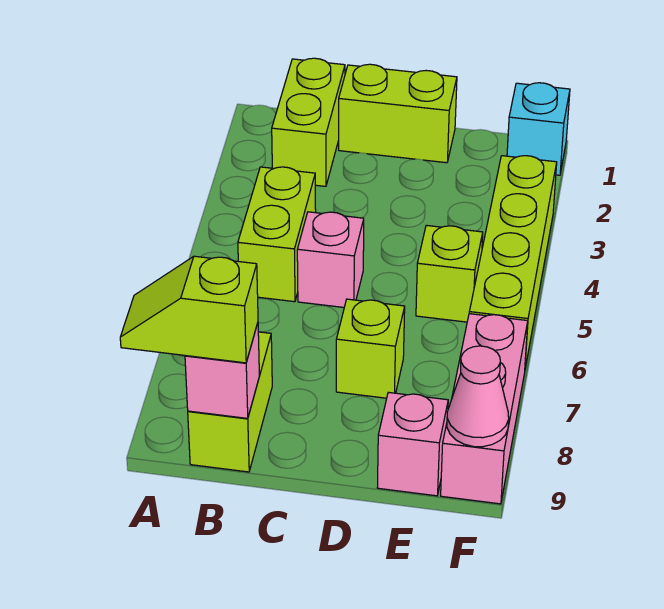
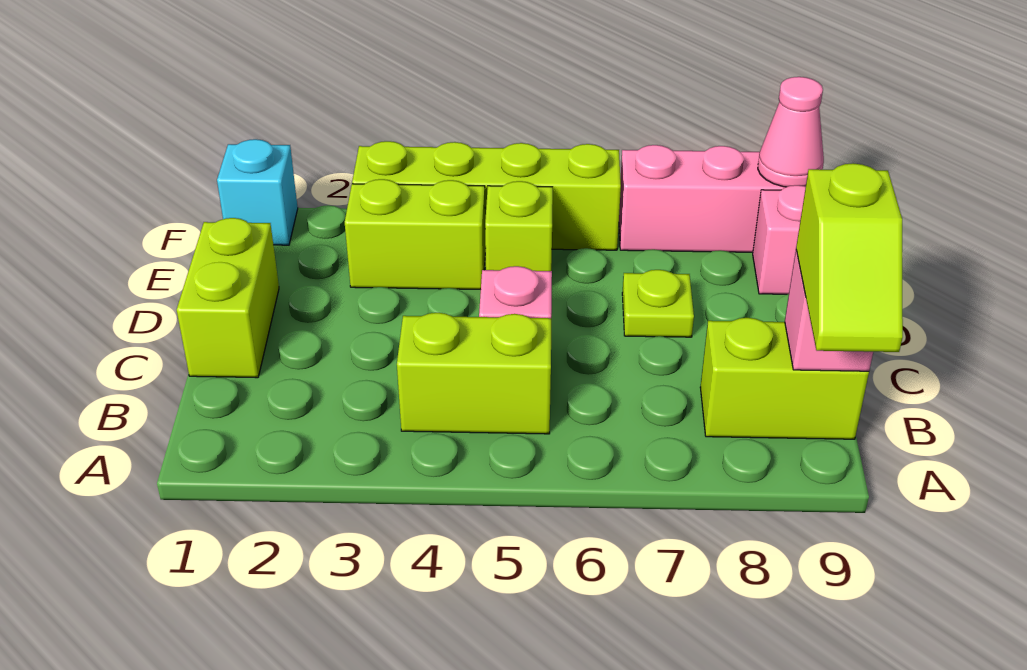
lime 1x2 brick [272,58,345,186] -> lime 1x2 brick moved to [345,179,485,290]
lime 1x1 brick [336,299,405,398] -> lime 1x1 plate [622,270,694,337]

